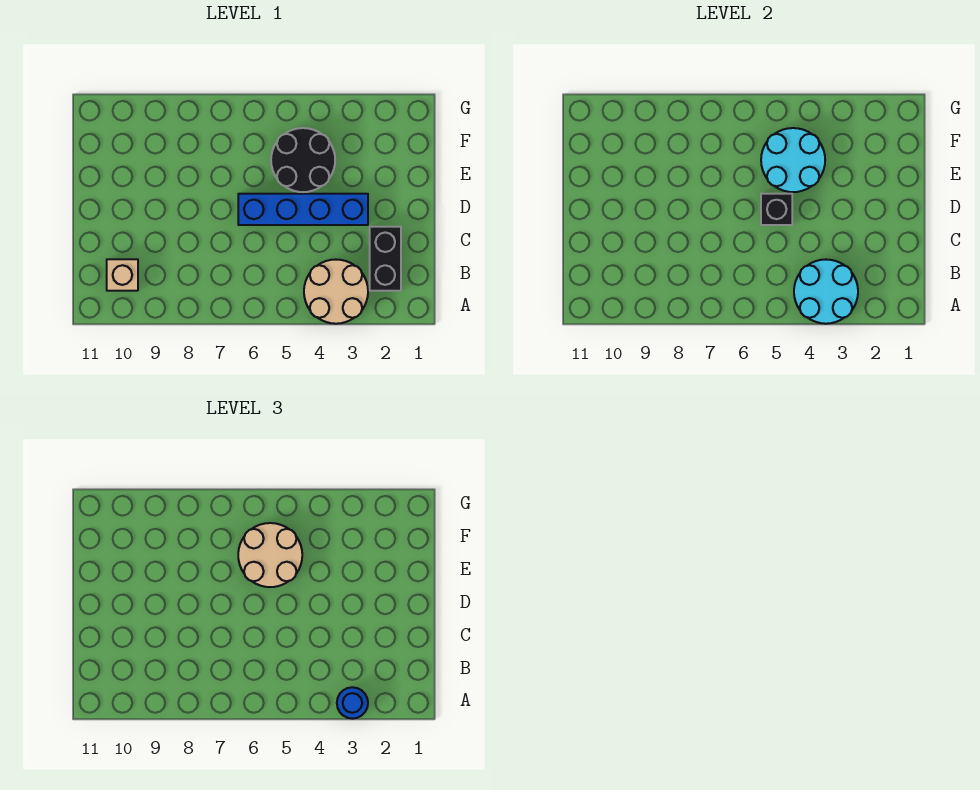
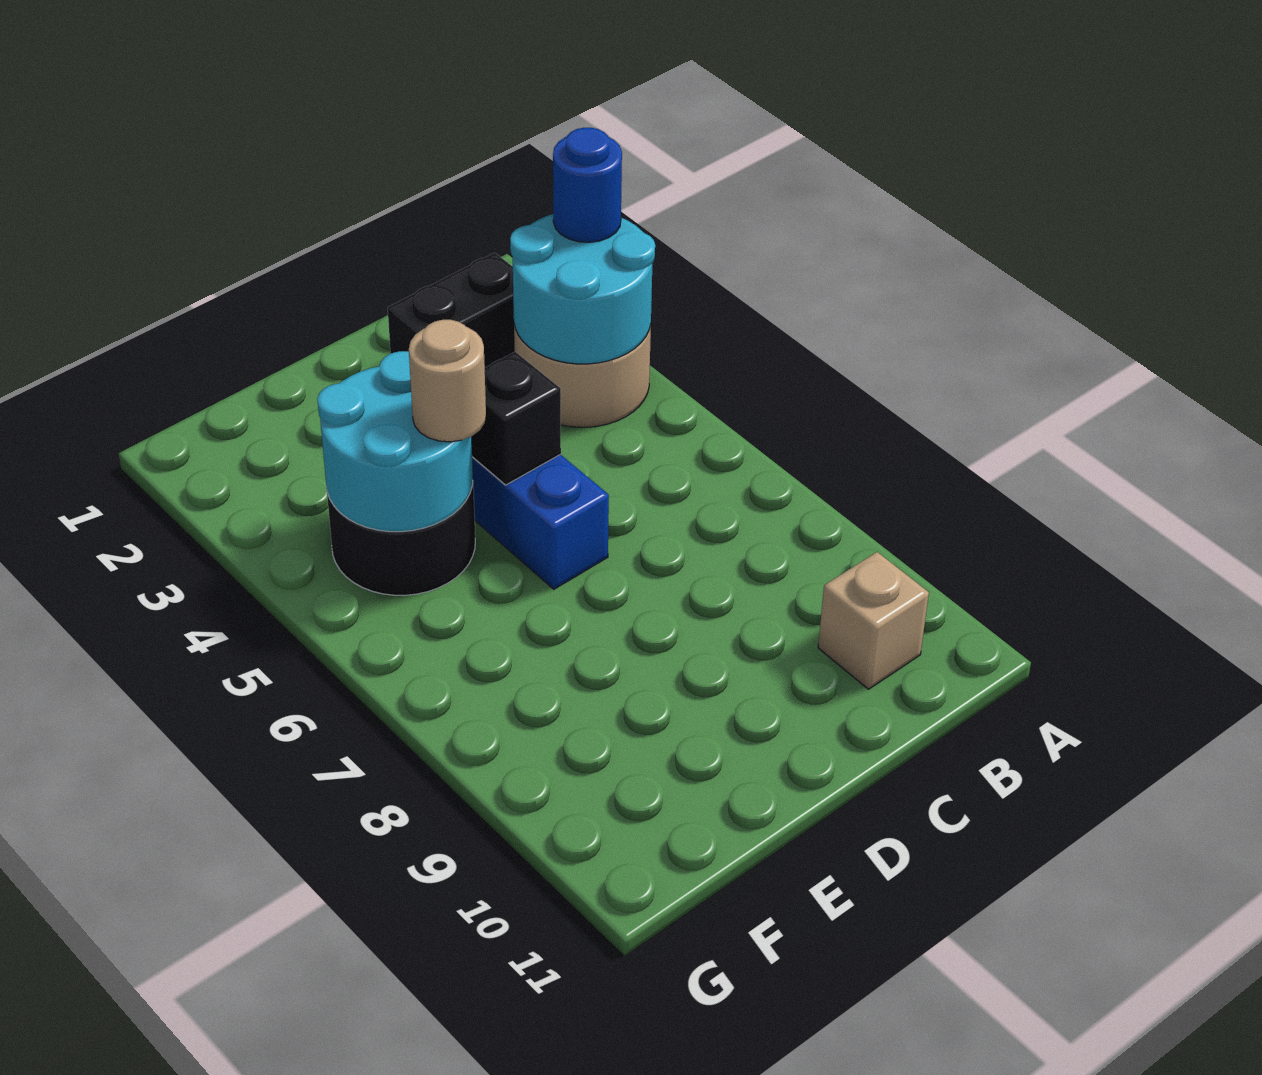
tan 2x2 round brick [238,523,302,587] -> tan 1x1 round brick [409,320,486,442]

